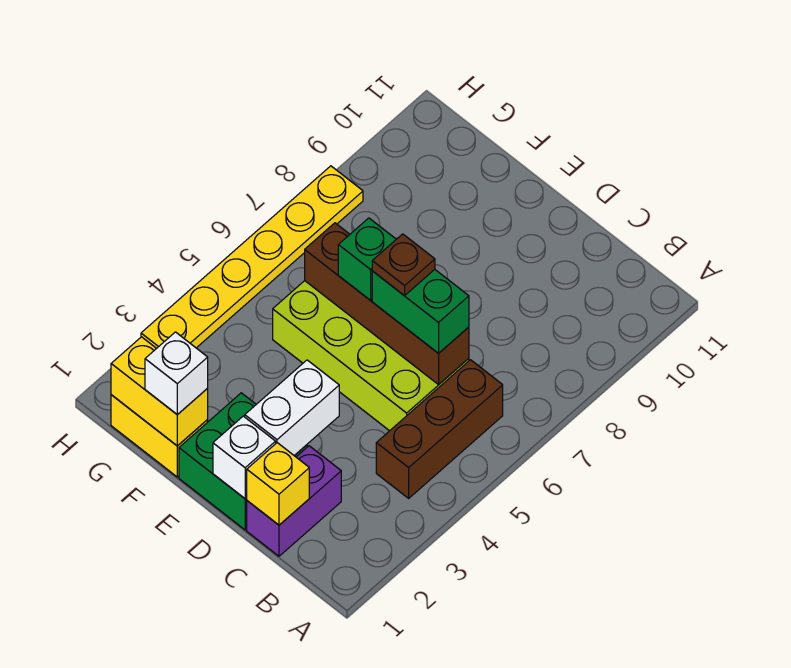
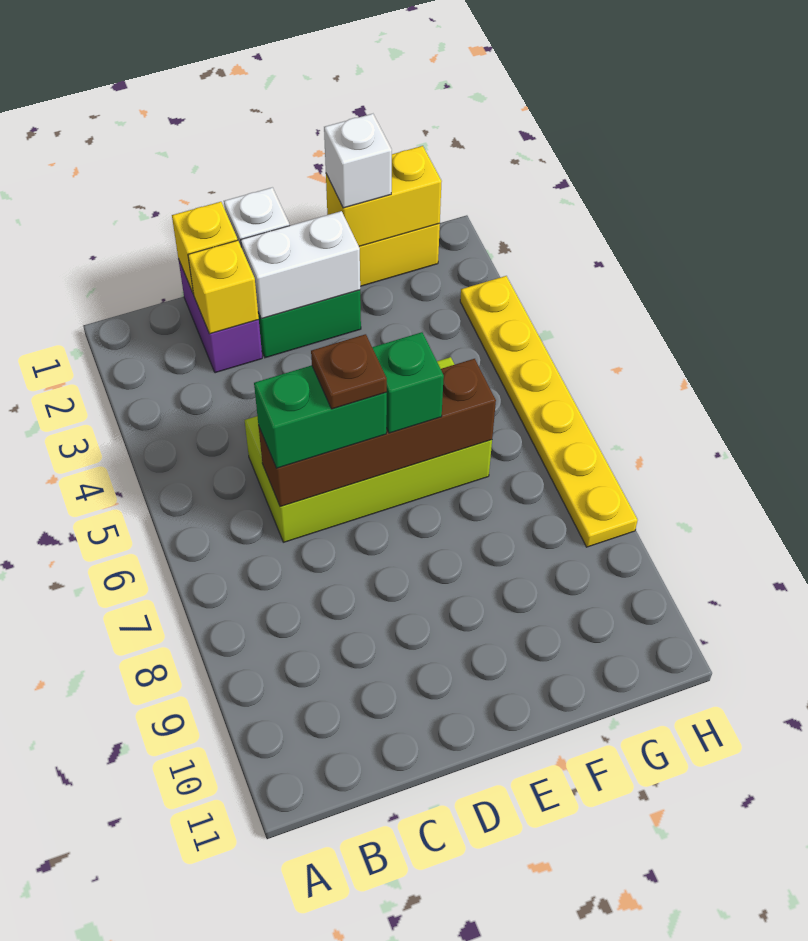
brown 1x3 brick [376,360,503,498] -> none
none -> yellow 1x1 brick [188,240,259,334]
white 1x2 brick [245,360,339,455] -> white 1x2 brick turned to [241,211,360,319]

